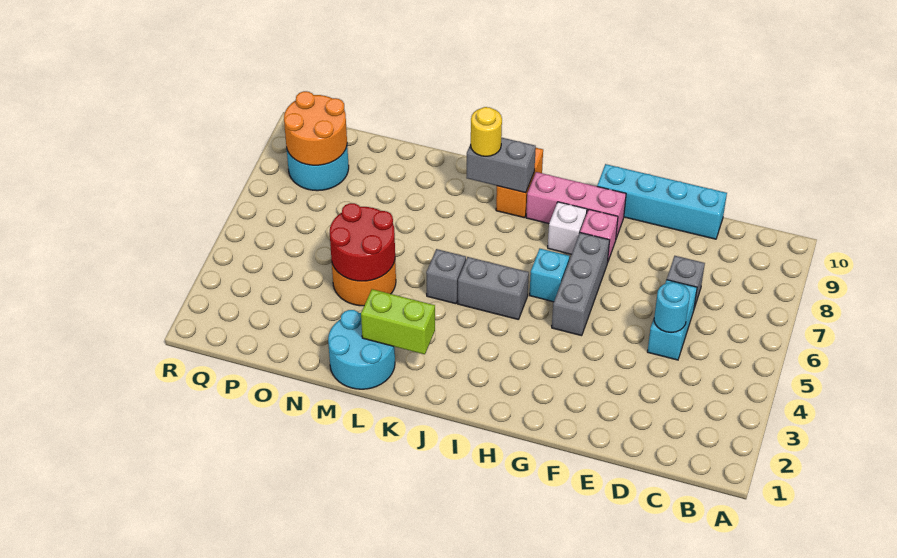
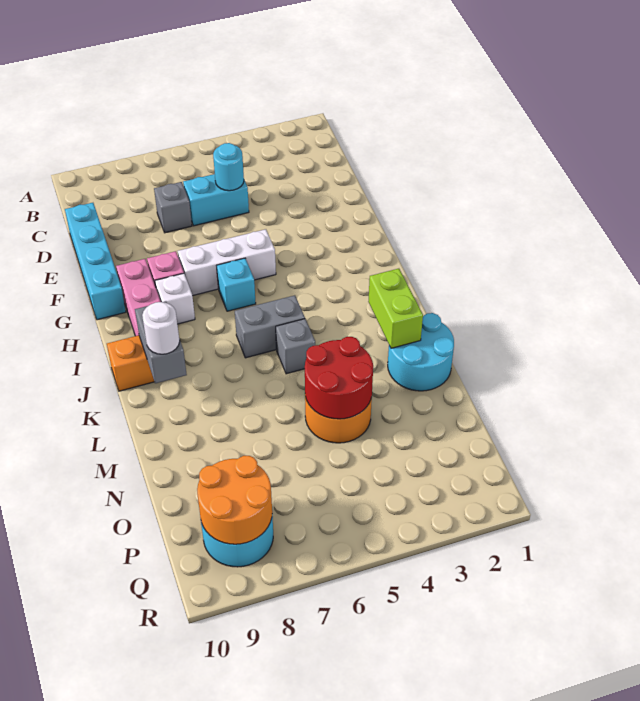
grey 1x3 brick [552,233,610,336] -> white 1x3 brick [178,229,276,296]
grey 1x2 brick [458,257,529,319] -> grey 1x2 brick turned to [235,295,305,358]
yellow 1x1 round brick [471,107,502,156] -> white 1x1 round brick [142,302,180,354]

